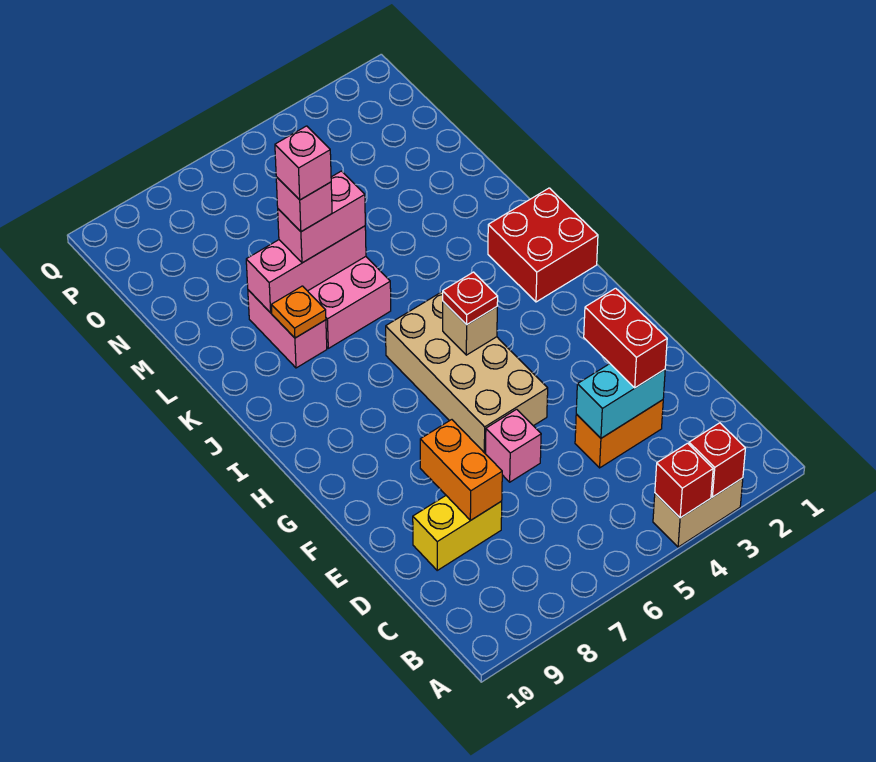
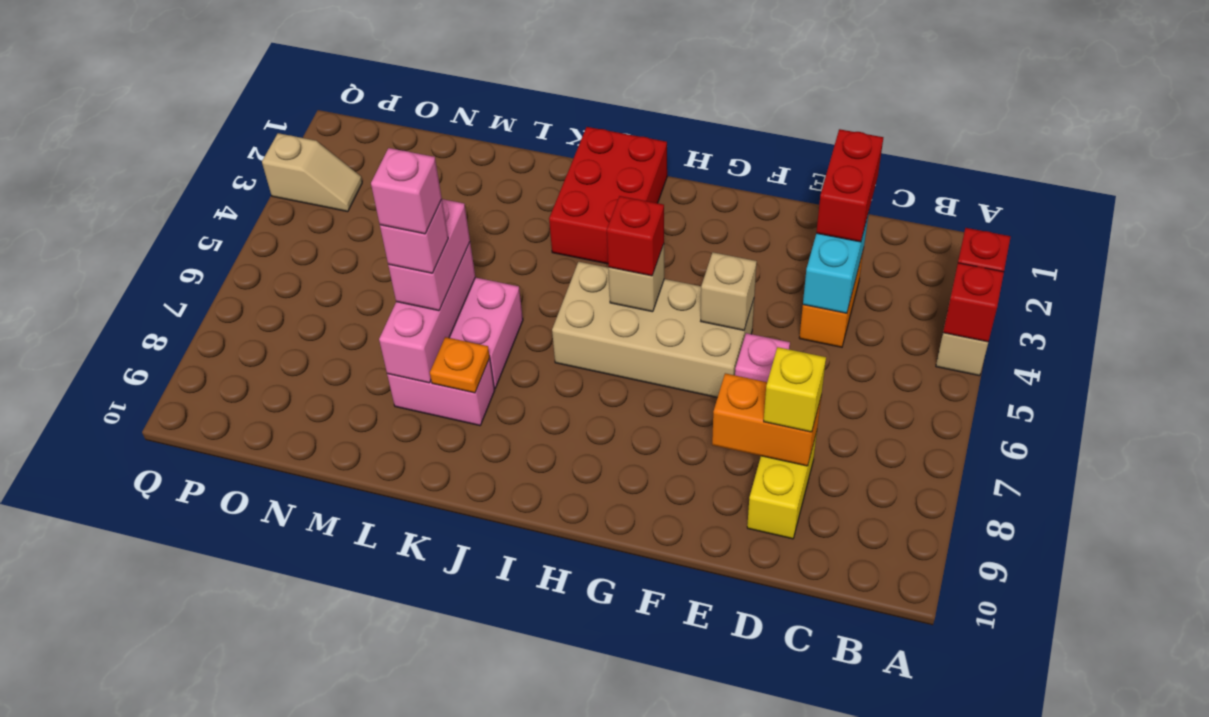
red 1x2 brick [584,288,667,388] -> red 1x2 brick turned to [816,129,883,242]
none -> yellow 1x1 brick [764,347,826,432]
none -> tan 1x1 brick [701,252,757,330]
red 1x1 plate [443,272,498,325] -> red 1x1 brick [607,196,664,276]
red 2x2 brick [488,188,598,302] -> red 2x3 brick [549,127,667,264]
none -> tan 1x2 slope [262,133,362,212]

